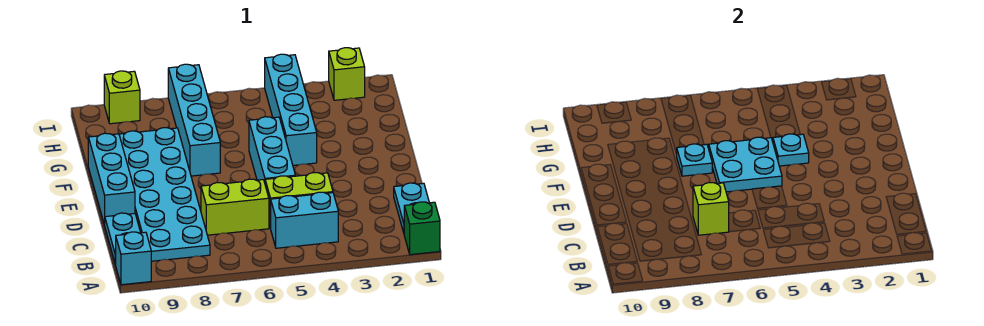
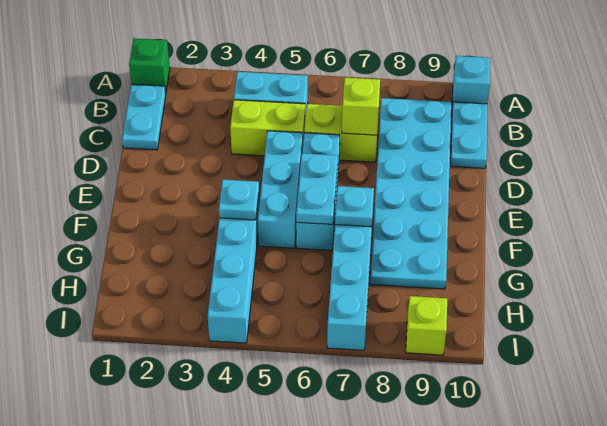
cyan 1x3 brick [88,133,135,225] -> cyan 1x3 brick moved to [296,133,340,251]
cyan 2x2 plate [709,137,782,192] -> cyan 1x2 plate [296,153,338,224]
lime 1x1 brick [329,48,365,100] -> none

